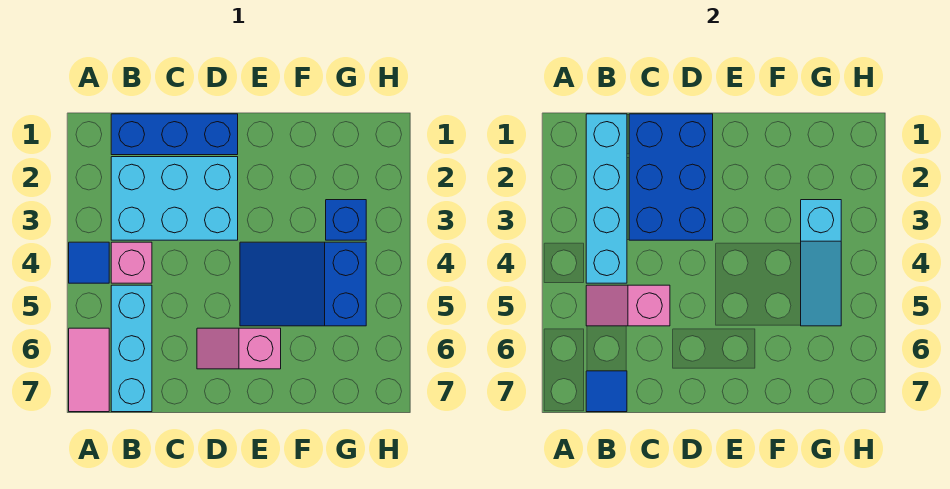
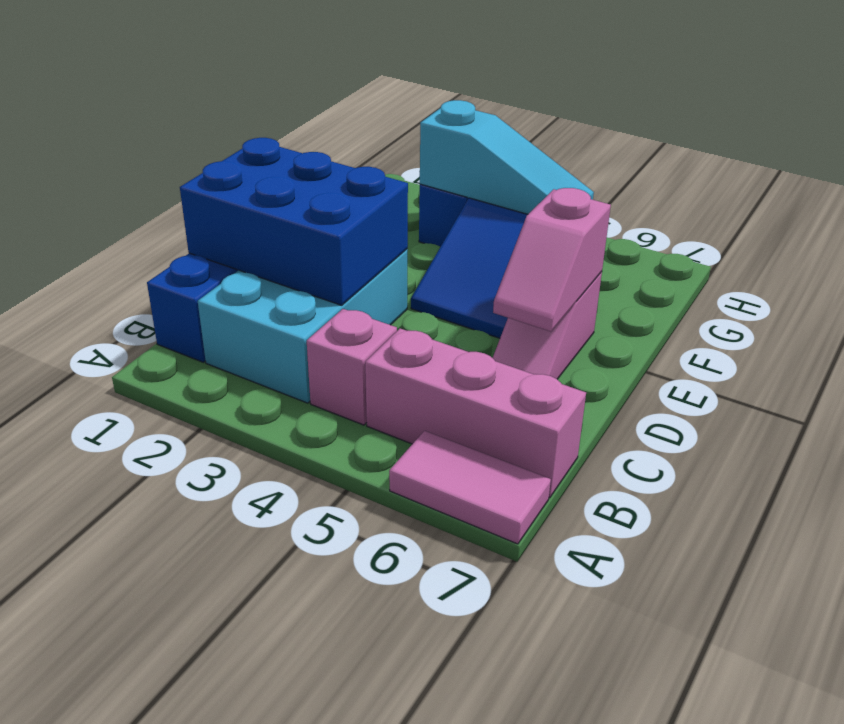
blue 1x1 tile [69,242,109,283] -> none
cyan 1x4 brick [586,114,627,283] -> none
cyan 1x3 brick [111,285,152,412] -> pink 1x3 brick [365,328,586,498]
pink 1x2 slope [586,285,670,326] -> pink 1x2 slope moved to [493,188,611,332]
blue 1x1 tile [586,371,627,412] -> none

